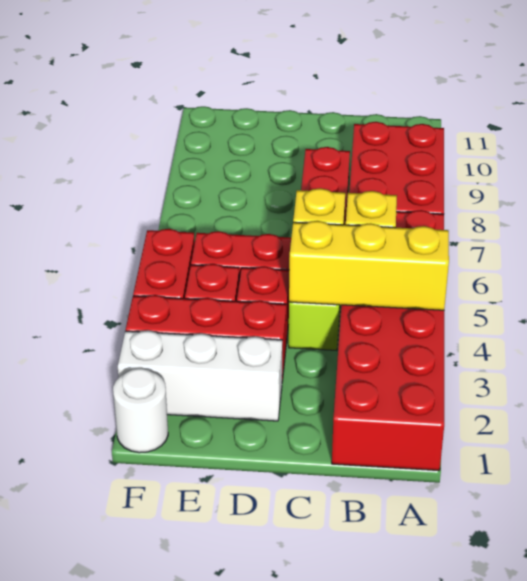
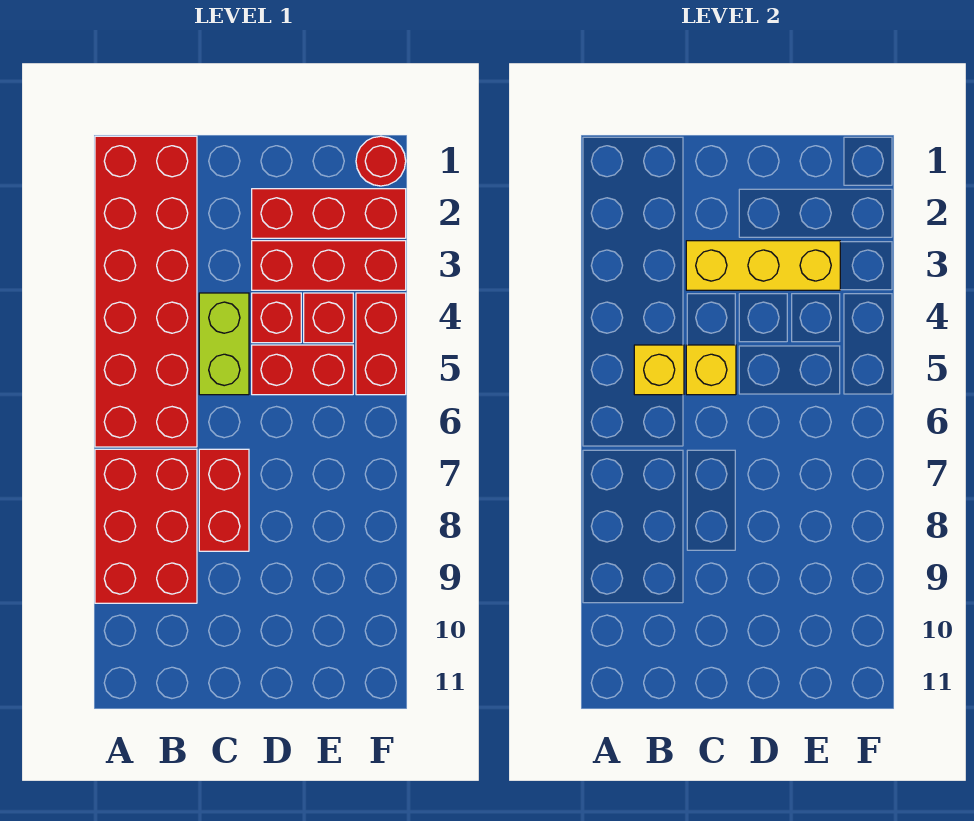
yellow 1x3 brick [289,221,449,310] -> yellow 1x3 brick moved to [686,241,840,290]
white 1x3 brick [118,331,282,421] -> red 1x3 brick [252,189,406,238]
white 1x1 round brick [113,368,168,453] -> red 1x1 round brick [356,136,406,186]

